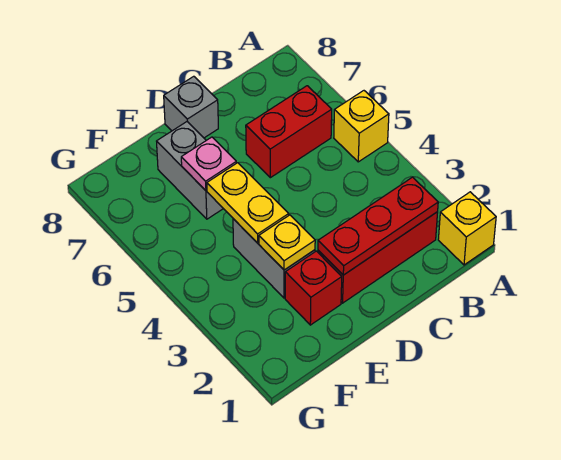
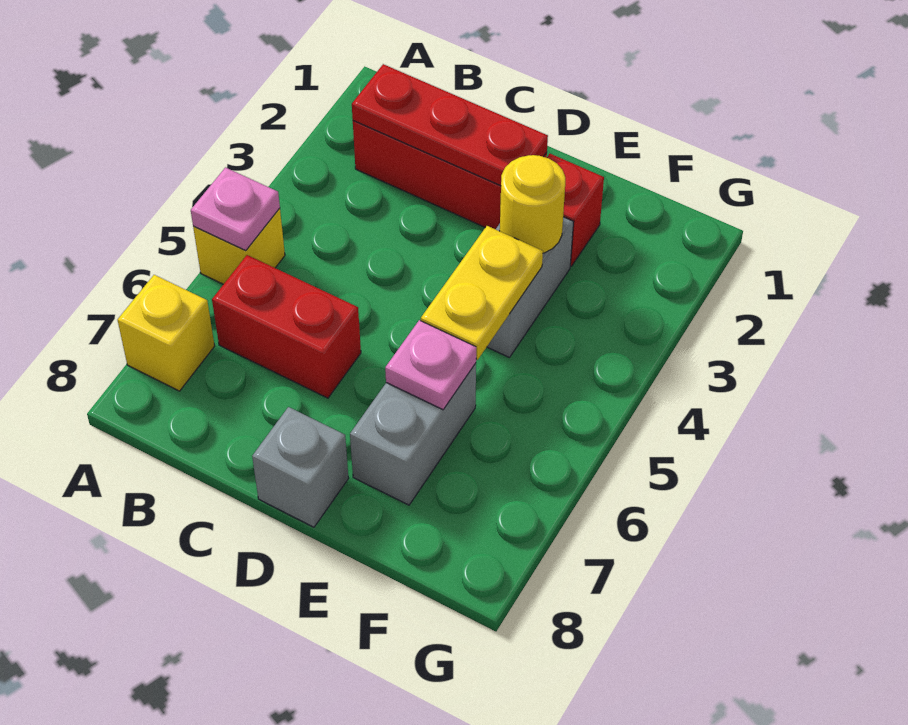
yellow 1x1 brick [438,192,496,265] -> yellow 1x1 brick moved to [118,275,215,391]
none -> pink 1x1 plate [191,168,280,251]
yellow 1x1 plate [259,215,315,270] -> yellow 1x1 round brick [500,155,565,253]

